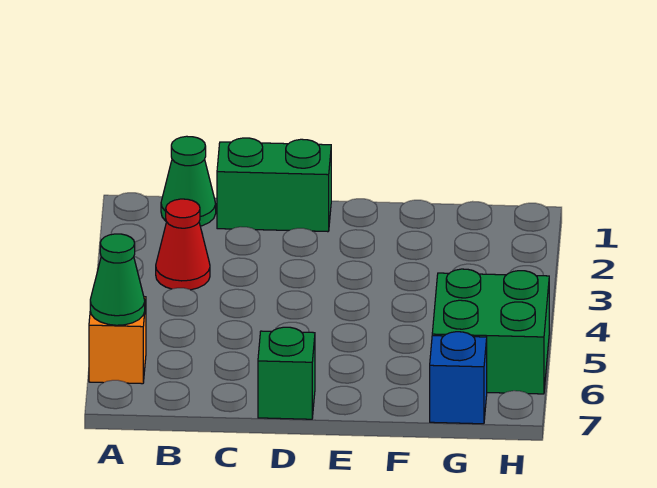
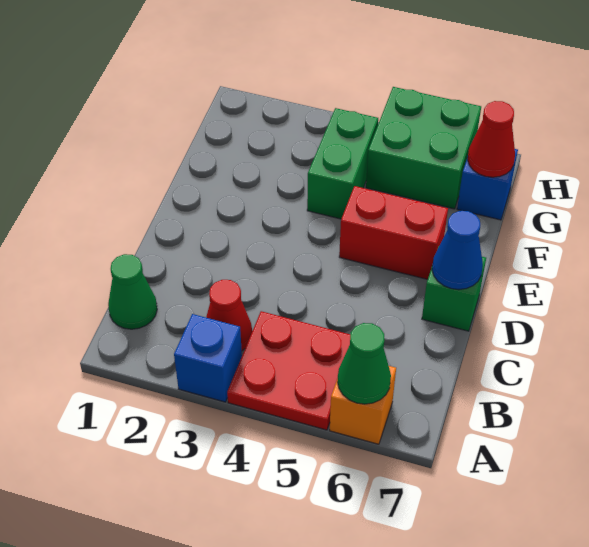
none -> blue 1x1 brick [174,314,242,402]
none -> red 2x2 plate [227,311,350,430]
green 1x2 brick [217,138,331,232] -> green 1x2 brick moved to [307,108,378,219]
none -> blue 1x1 cone [432,211,483,290]
none -> red 1x2 brick [339,186,448,279]
none -> red 1x1 cone [468,101,515,177]

